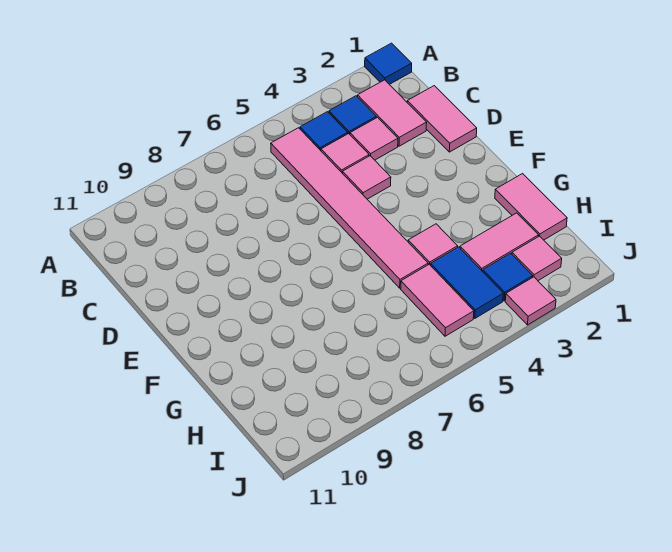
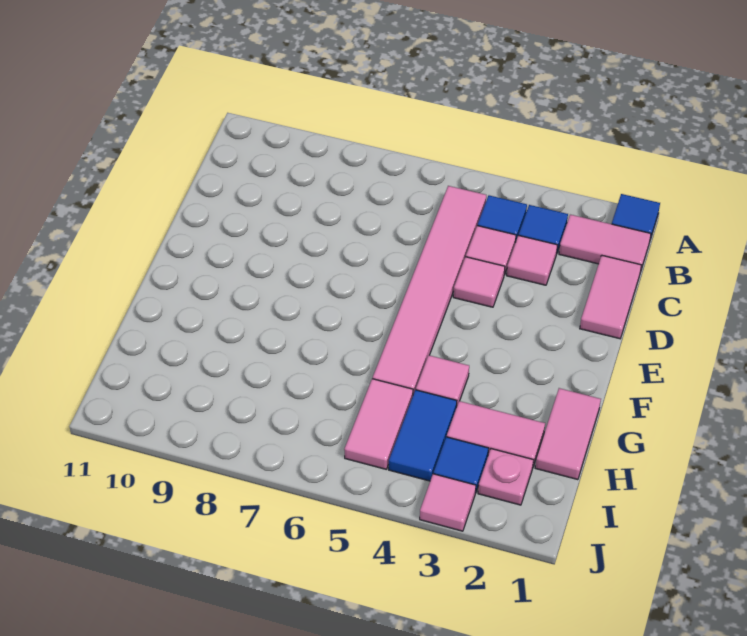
pink 1x2 tile [358,80,427,146] -> pink 1x2 tile turned to [559,215,651,272]
pink 1x1 tile [512,236,562,281] -> pink 1x1 plate [478,449,533,505]

